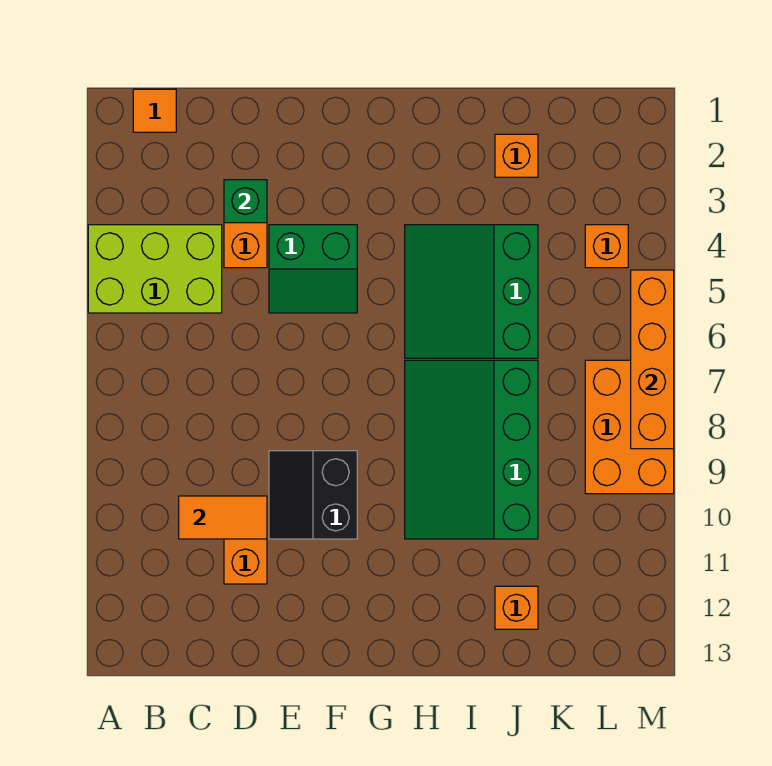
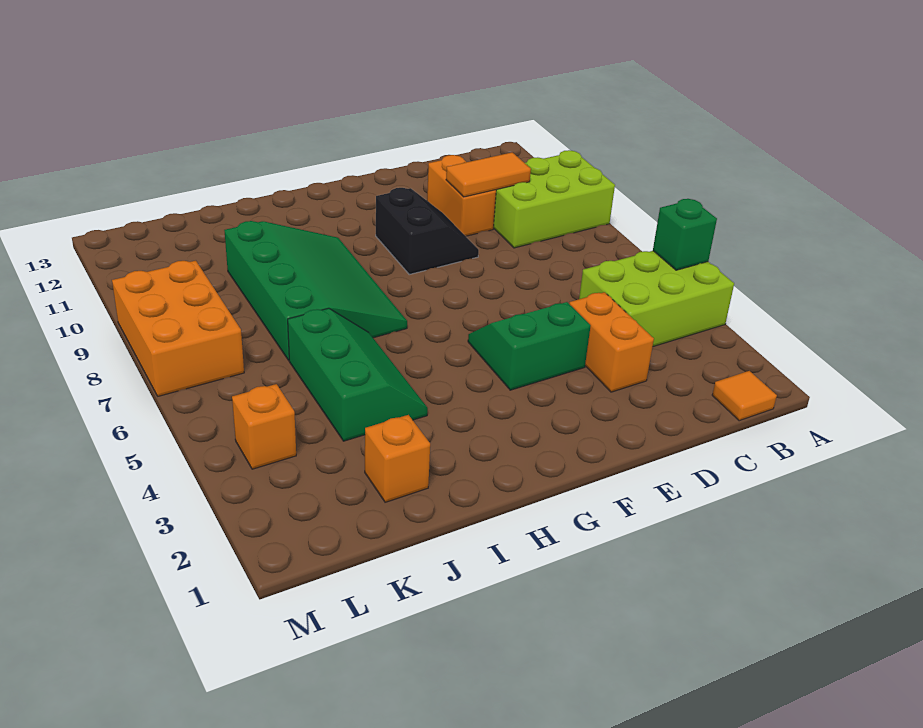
none -> lime 2x3 brick [493,150,615,248]
green 1x1 brick [224,180,267,223] -> green 1x1 brick moved to [653,199,717,270]
green 3x3 slope [405,225,538,358] -> green 2x3 slope [288,308,428,441]
orange 1x1 brick [495,586,538,629] -> none
orange 1x4 brick [631,270,674,449] -> none

